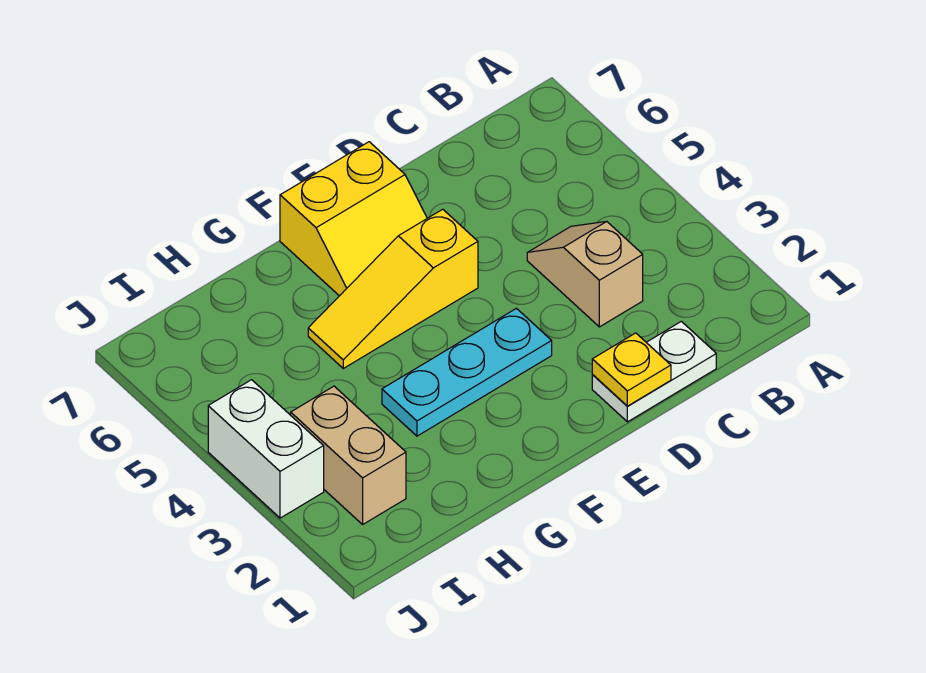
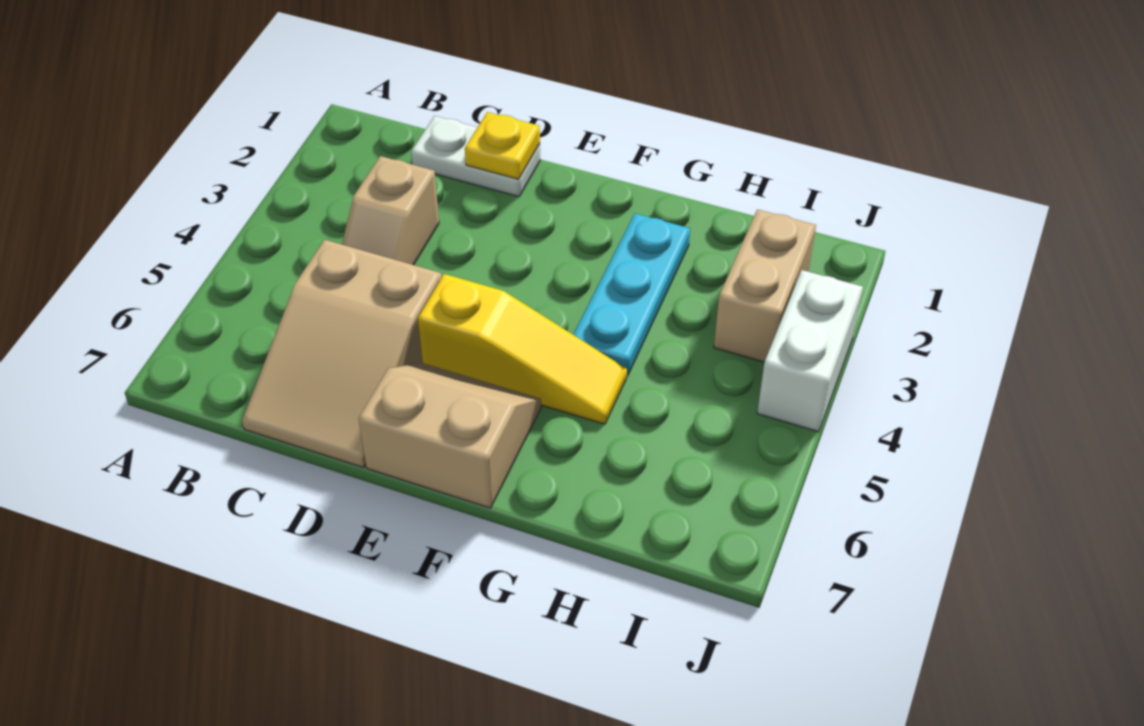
none -> tan 2x3 slope [242,240,442,468]
cyan 1x3 plate [382,308,552,436] -> cyan 1x3 plate turned to [573,214,690,376]
yellow 2x2 slope [280,142,427,296] -> tan 2x2 slope [358,363,541,508]

